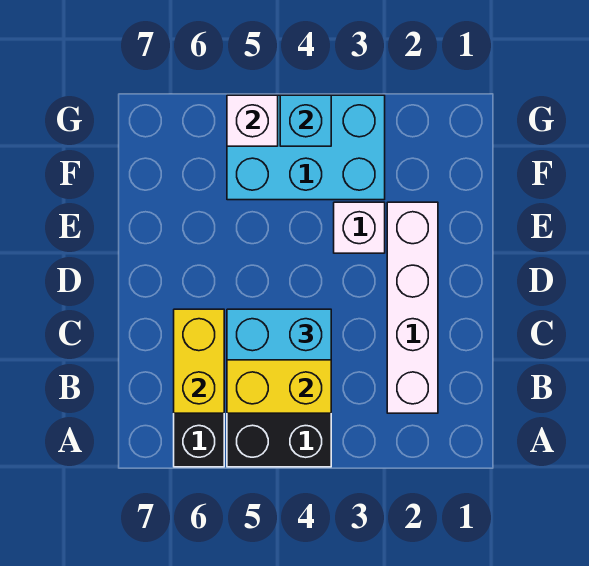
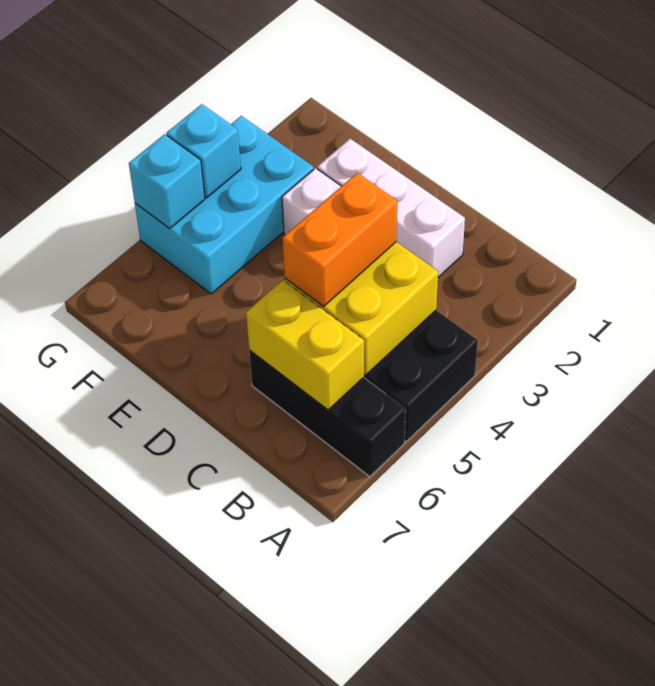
white 1x4 brick [387,202,438,413] -> white 1x3 brick [317,139,465,277]
cyan 1x2 brick [227,309,331,360] -> orange 1x2 brick [282,173,397,307]
white 1x1 brick [227,95,278,146] -> cyan 1x1 brick [129,134,205,229]

